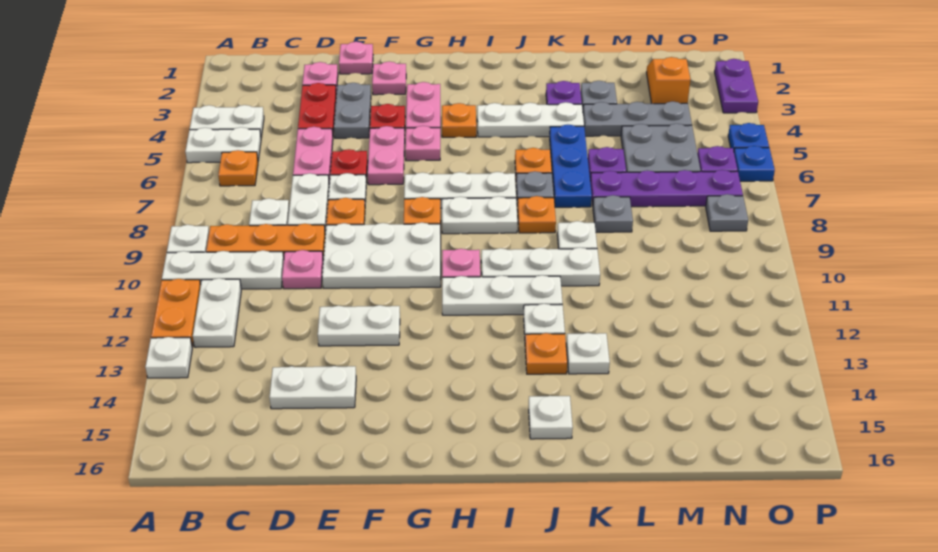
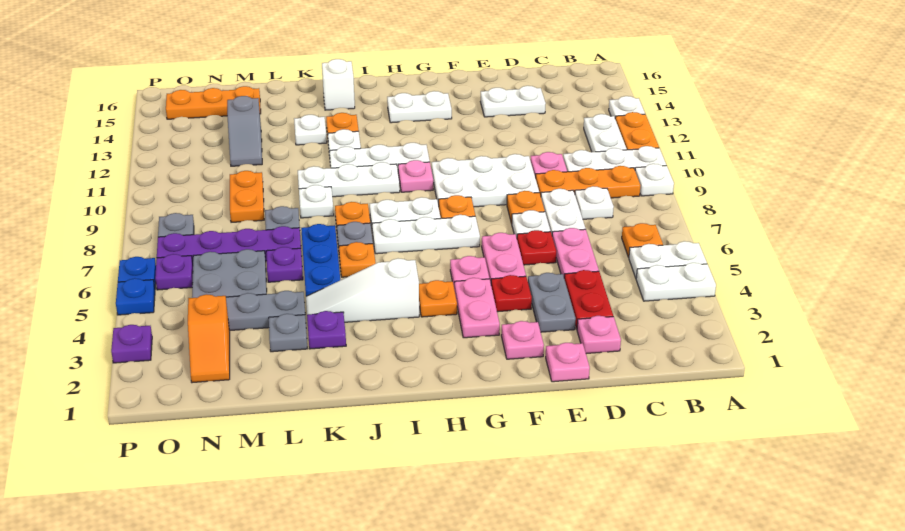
white 1x2 plate [318,305,400,346] -> white 1x2 plate moved to [387,91,452,123]
white 1x3 plate [477,102,584,137] -> white 1x3 slope [306,259,419,322]
white 1x1 plate [529,396,573,439] -> white 1x1 brick [322,59,355,110]
none -> orange 1x2 plate [230,171,264,222]
none -> grey 1x2 slope [227,96,262,166]
none -> orange 1x3 plate [166,86,261,119]
purple 1x2 plate [715,59,758,113] -> purple 1x1 plate [111,325,152,363]

